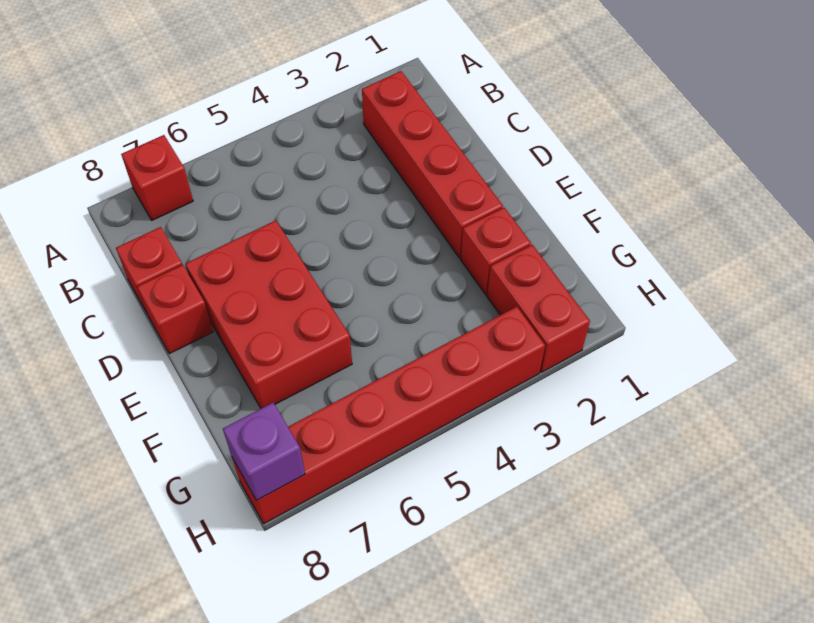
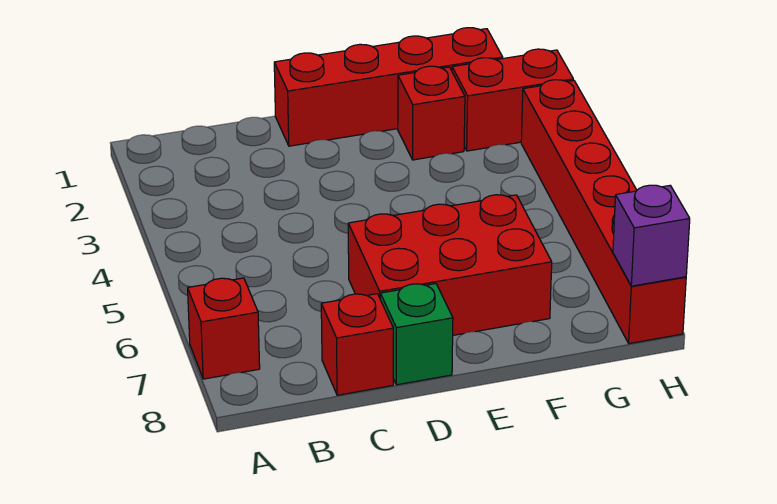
red 1x4 brick [362,71,503,258] -> red 1x4 brick moved to [274,28,503,146]
red 1x1 brick [137,265,213,354] -> green 1x1 brick [380,284,453,385]

